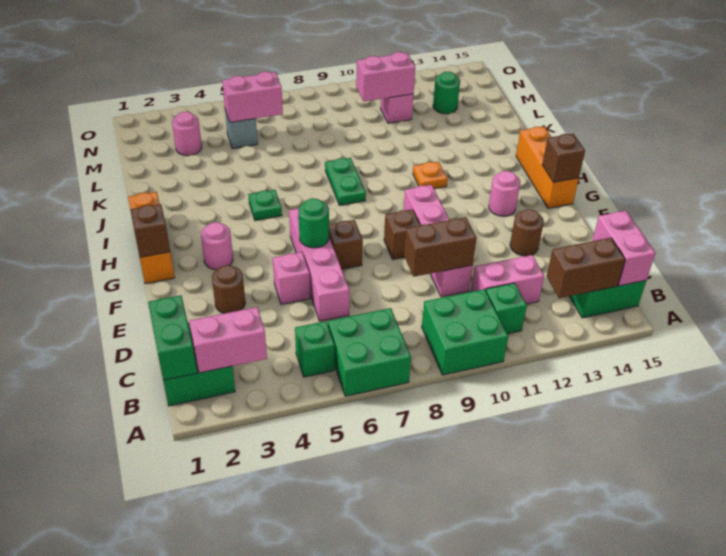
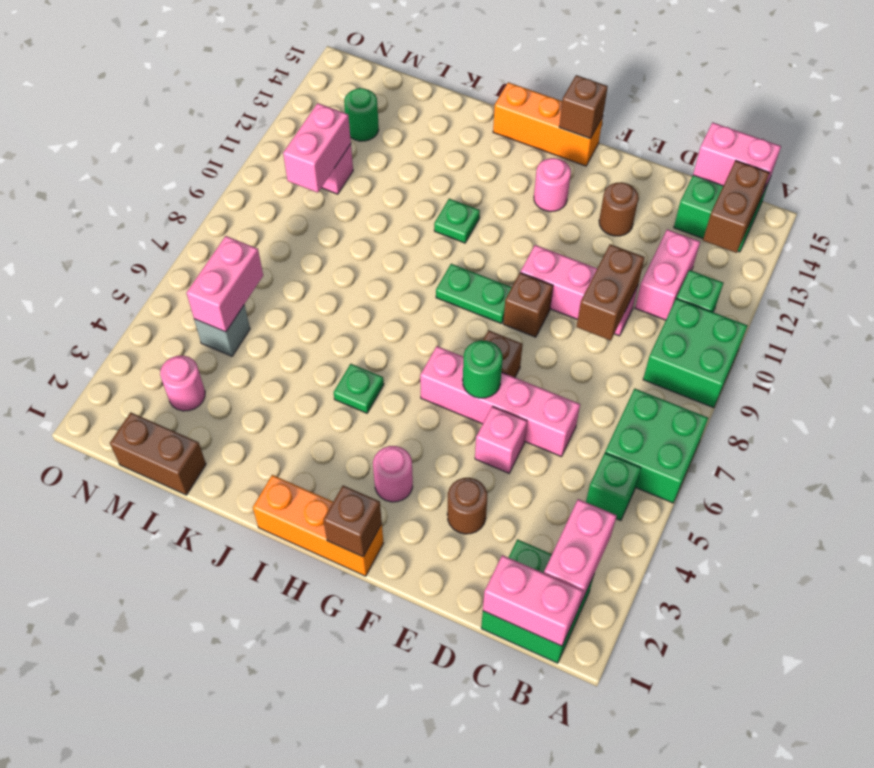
green 1x2 brick [148,295,197,380] -> pink 1x2 brick [483,555,583,646]
pink 1x4 brick [404,185,473,297] -> pink 1x3 brick [521,245,638,336]
green 1x2 plate [325,158,366,205] -> green 1x2 plate moved to [436,264,512,324]
orange 1x1 plate [413,162,447,189] -> green 1x1 plate [434,199,480,243]
none -> brown 1x2 brick [110,412,206,495]

